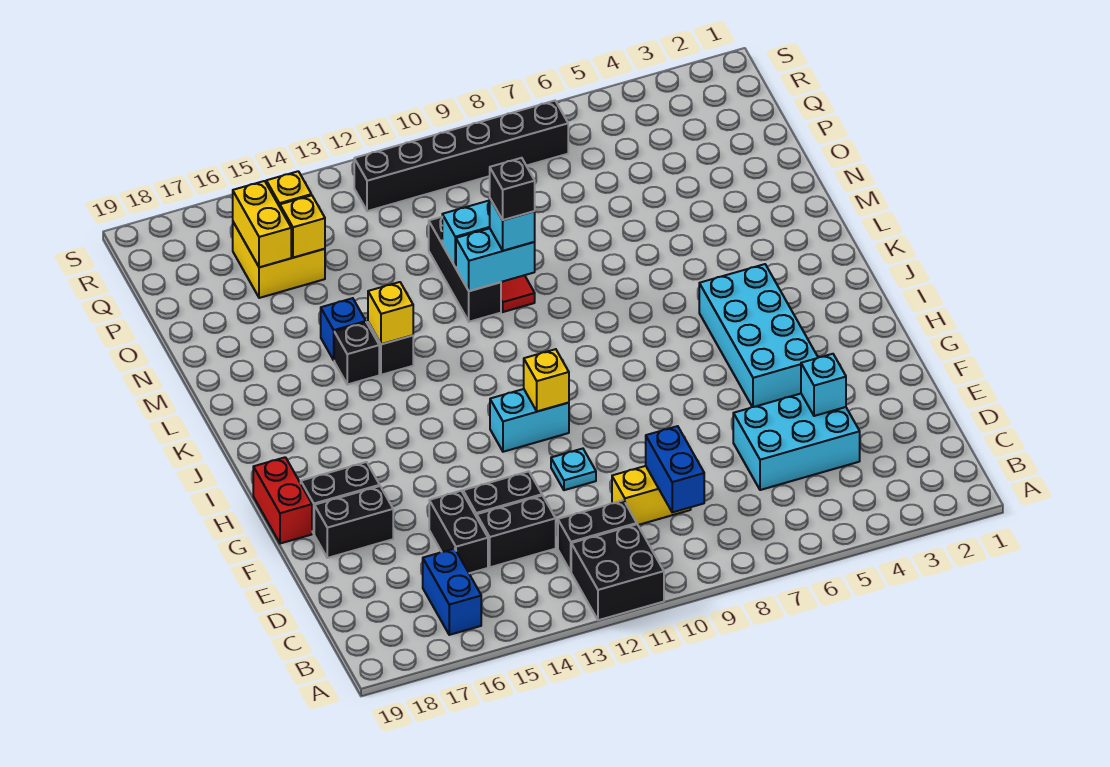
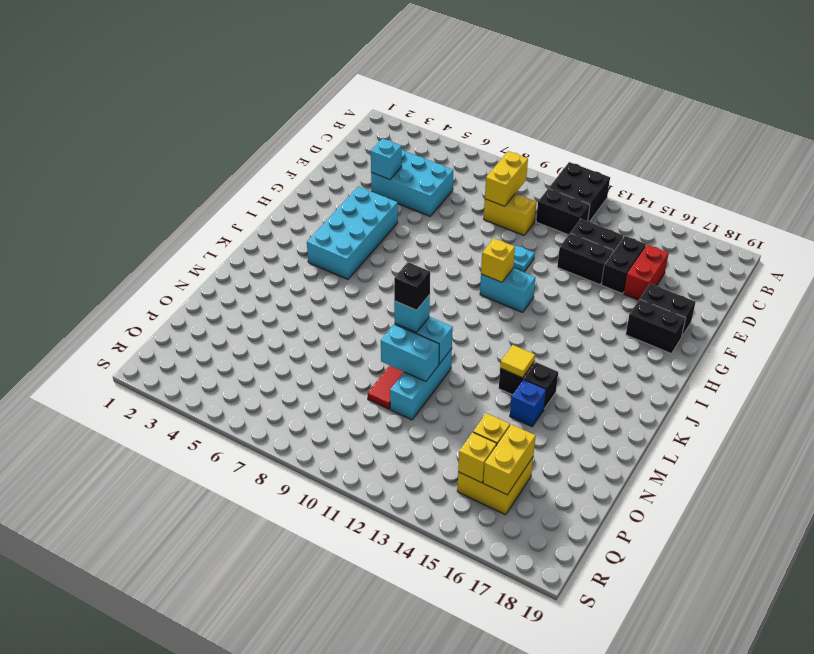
blue 1x2 brick [423,549,481,635] -> none
blue 1x2 brick [646,426,704,512] -> yellow 1x2 brick [485,151,528,206]
red 1x2 brick [253,457,312,544] -> red 1x2 brick moved to [624,244,669,300]
yellow 1x1 brick [368,282,413,344] -> yellow 1x1 tile [500,345,535,378]
black 1x3 brick [429,217,501,322] -> cyan 1x3 brick [390,349,452,420]
black 1x6 brick [354,101,568,211] -> none

